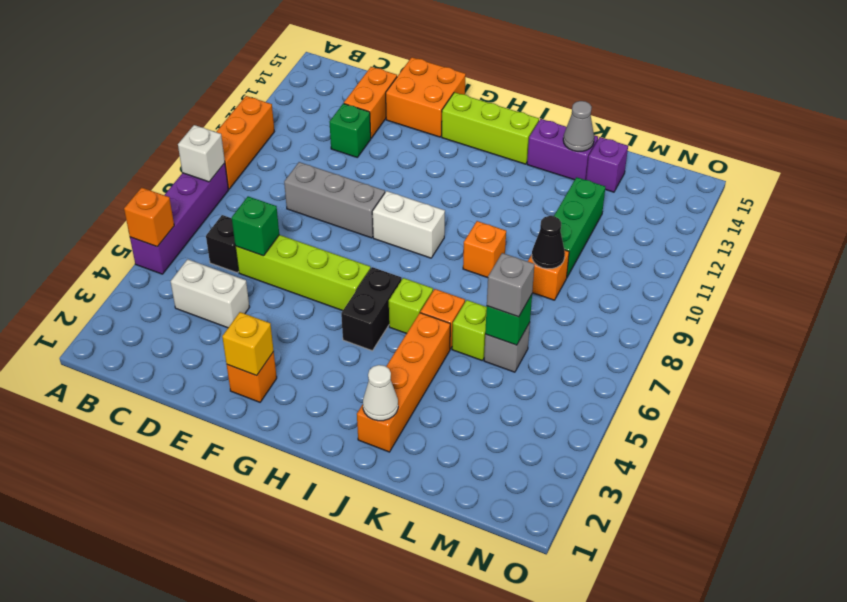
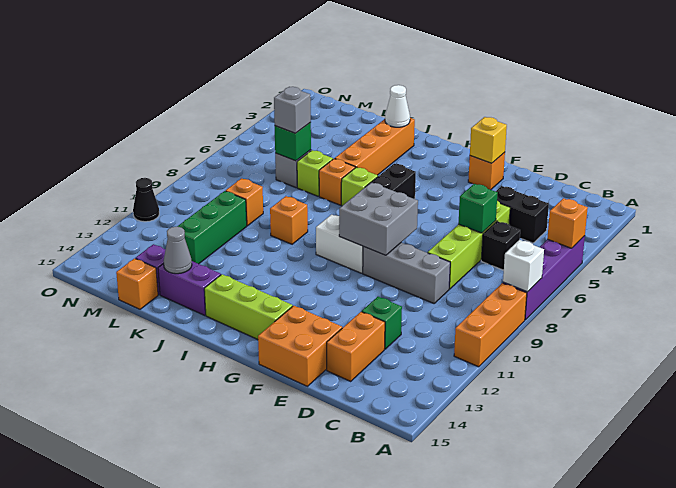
white 1x2 brick [171,259,250,328] -> black 1x2 brick [495,186,549,243]
lime 1x4 brick [235,235,371,311] -> lime 1x4 brick turned to [428,201,510,289]
none -> grey 2x2 brick [339,182,418,255]
black 1x1 cone [532,216,565,269] -> black 1x1 cone moved to [133,178,159,222]
none -> orange 1x1 brick [116,258,158,309]

